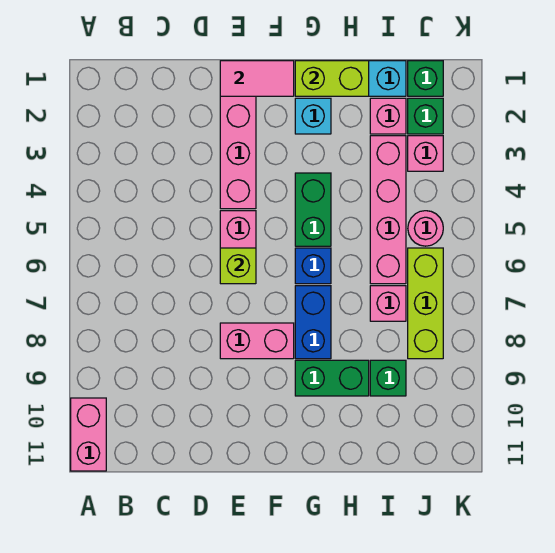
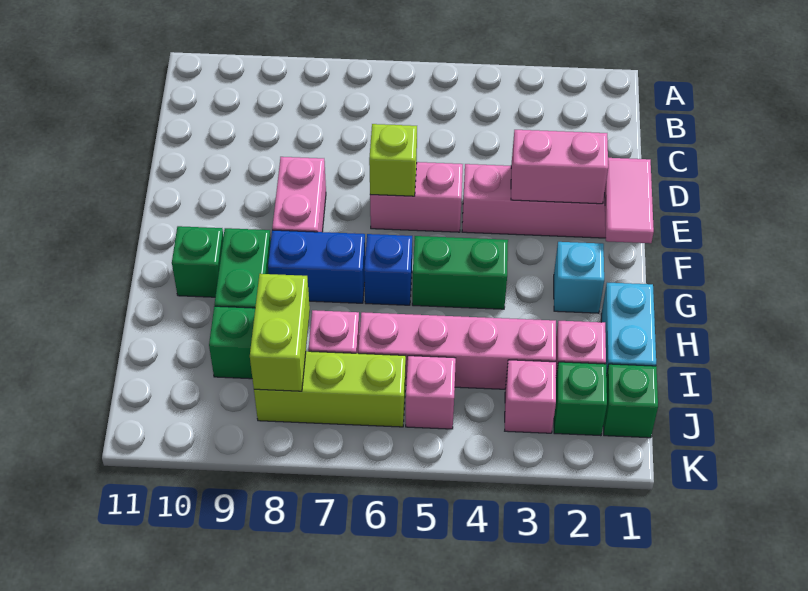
pink 1x2 brick [71,398,106,471] -> pink 1x2 brick moved to [511,130,608,204]
lime 1x2 brick [295,61,369,96] -> lime 1x2 brick moved to [250,274,310,391]
none -> green 1x1 brick [172,226,224,297]
pink 1x1 round brick [408,211,443,246] -> pink 1x1 brick [406,356,456,429]

